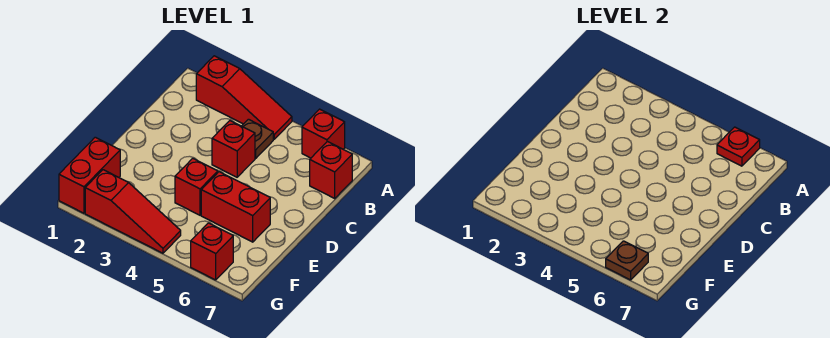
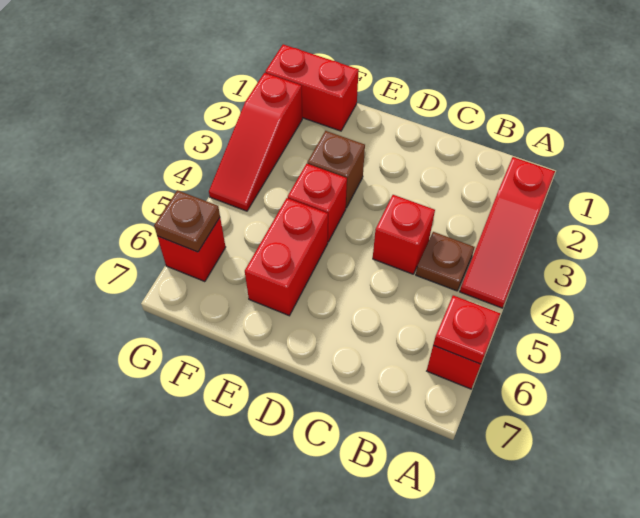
red 1x1 brick [310,142,352,198] -> none
none -> brown 1x1 brick [307,131,365,208]

